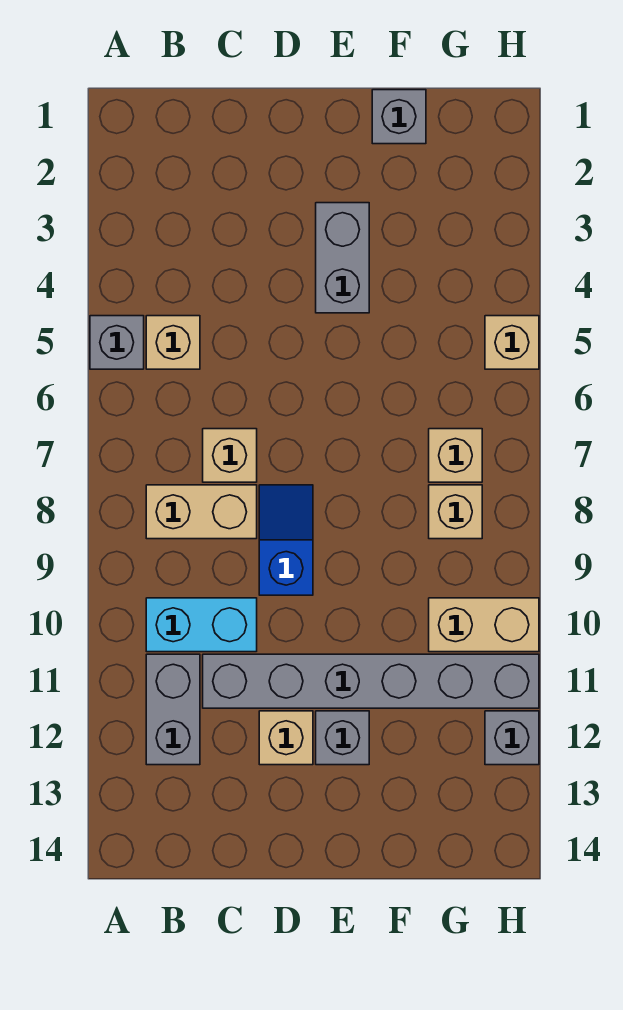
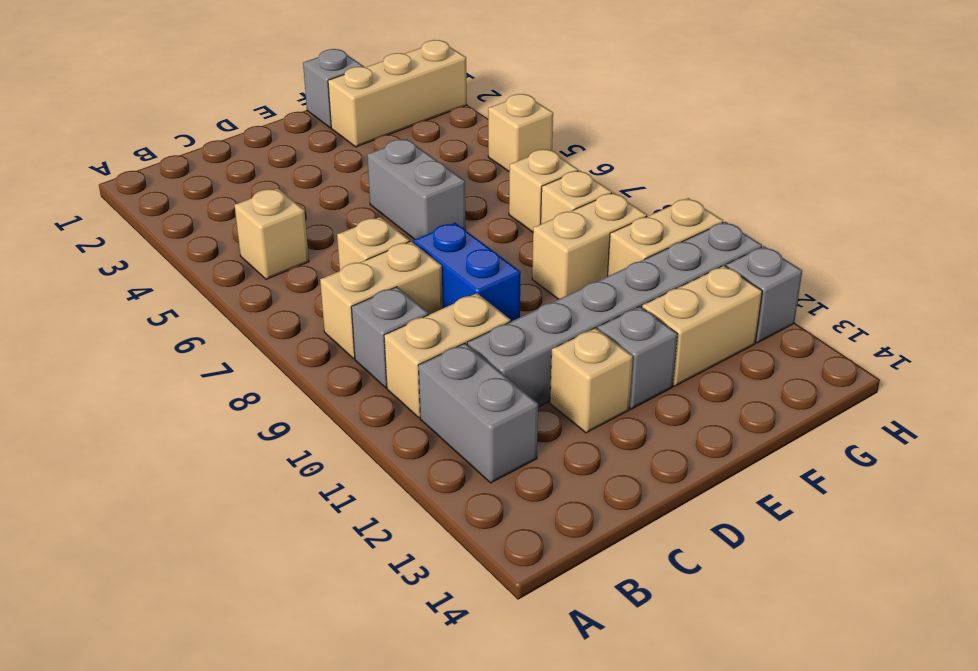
grey 1x1 brick [90,316,144,369] -> grey 1x1 brick moved to [351,287,429,388]
cyan 1x2 brick [146,598,257,652] -> tan 1x2 brick [384,293,511,418]
blue 1x2 slope [259,485,313,595] -> blue 1x2 brick [413,223,521,321]
grey 1x2 brick [316,203,369,313] -> grey 1x2 brick moved to [367,139,466,240]
none -> tan 1x3 brick [328,40,467,147]
none -> tan 1x2 brick [532,193,647,299]
none -> tan 1x2 brick [642,266,762,386]

